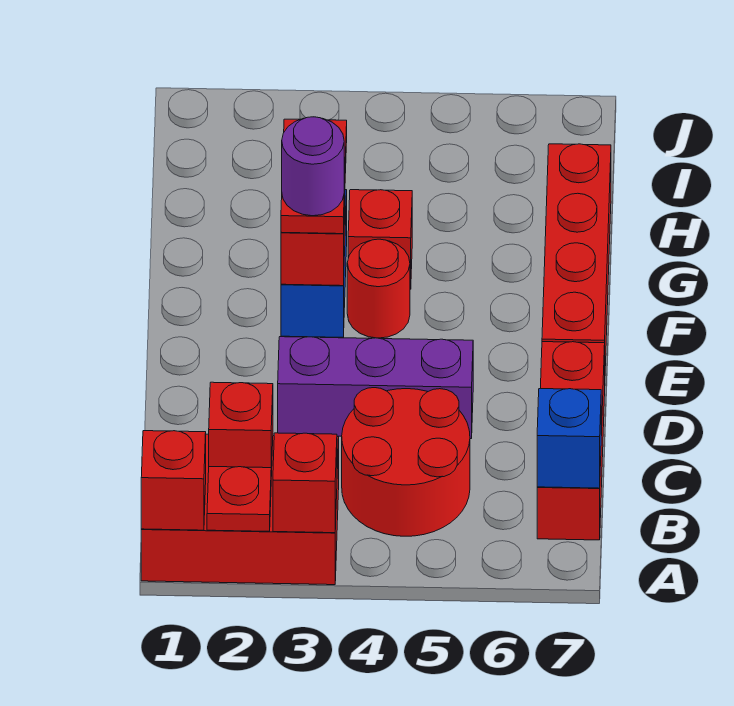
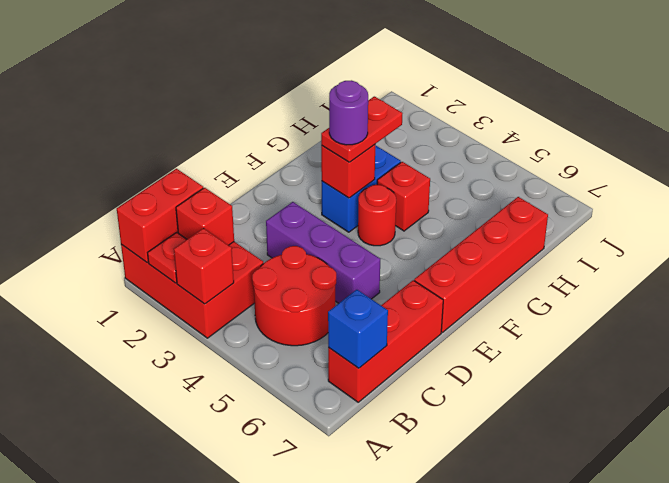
red 1x1 brick [141,431,206,530] -> red 1x2 brick [117,169,203,263]

